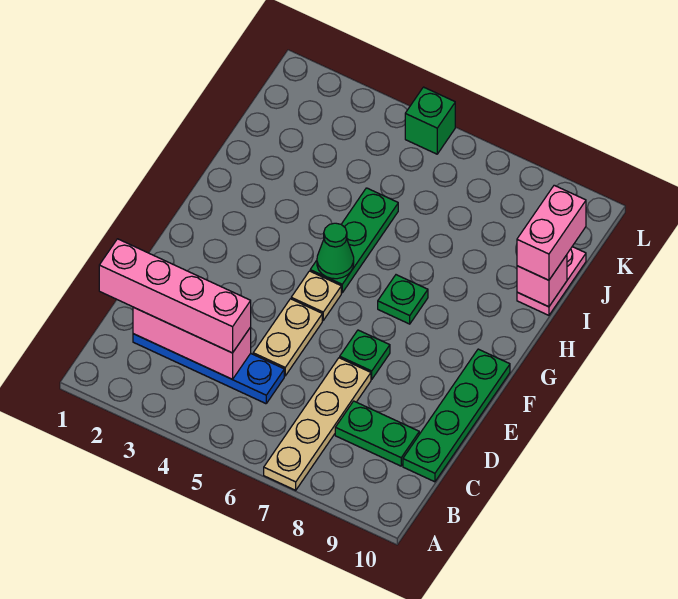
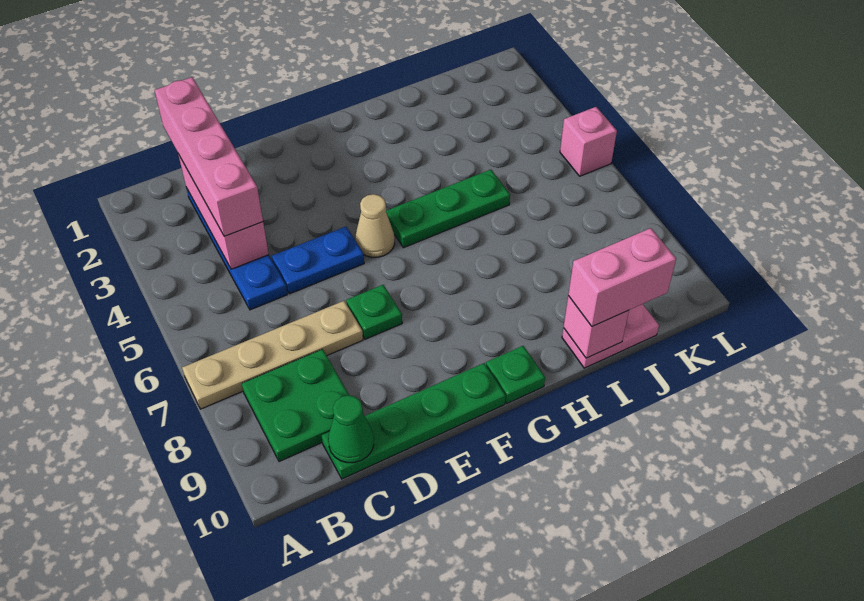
green 1x2 plate [335,401,419,466] -> green 2x2 plate [242,349,349,462]
tan 1x2 plate [253,299,322,376] -> blue 1x2 plate [272,227,364,294]
tan 1x1 plate [291,271,341,320] -> tan 1x1 cone [355,194,395,257]
green 1x1 cone [317,223,354,279] -> green 1x1 cone moved to [328,395,374,463]
green 1x1 plate [378,275,428,324] -> green 1x1 plate moved to [486,346,545,403]
green 1x1 brick [405,87,455,154] -> pink 1x1 brick [560,107,617,176]

